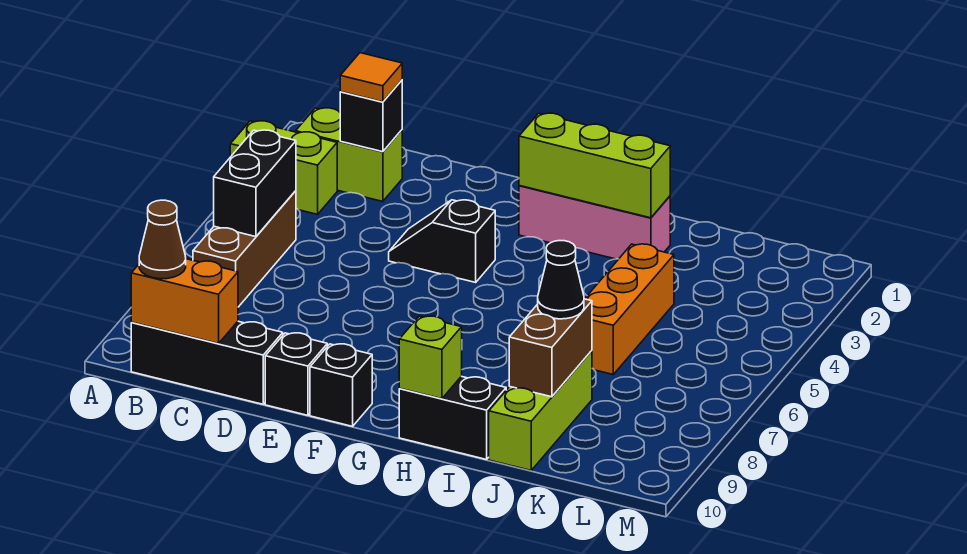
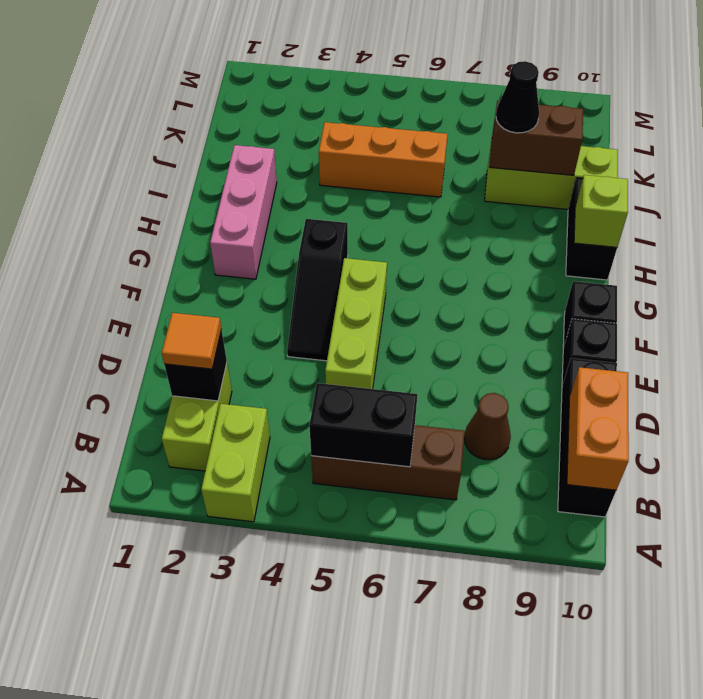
brown 1x1 cone [139,200,186,279] -> brown 1x1 cone moved to [464,393,511,460]
black 1x2 slope [389,200,495,282] -> black 1x3 slope [287,219,348,361]
lime 1x3 brick [519,113,670,218] -> lime 1x3 brick moved to [325,258,387,389]

